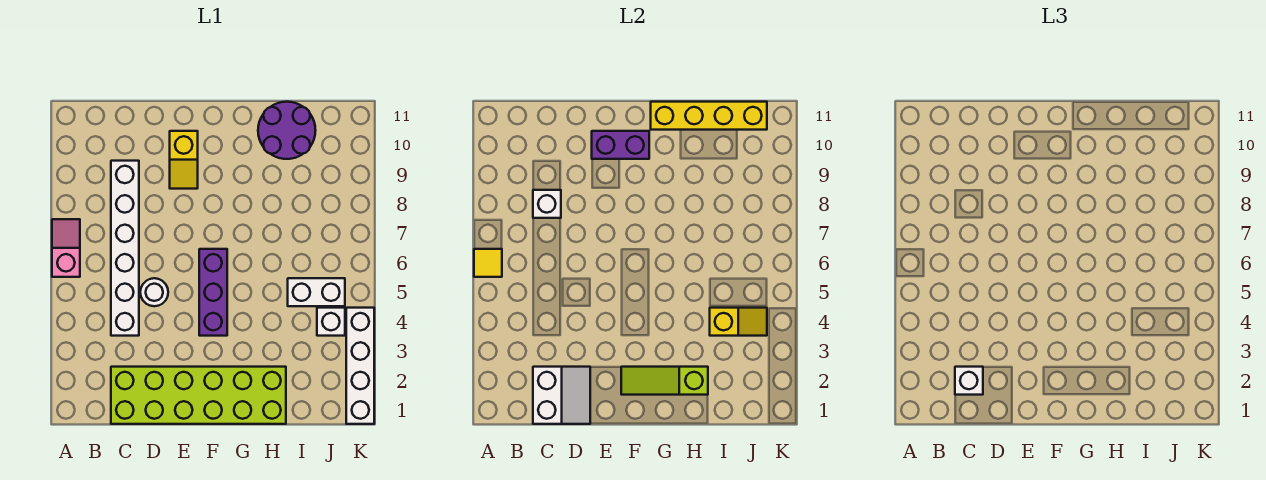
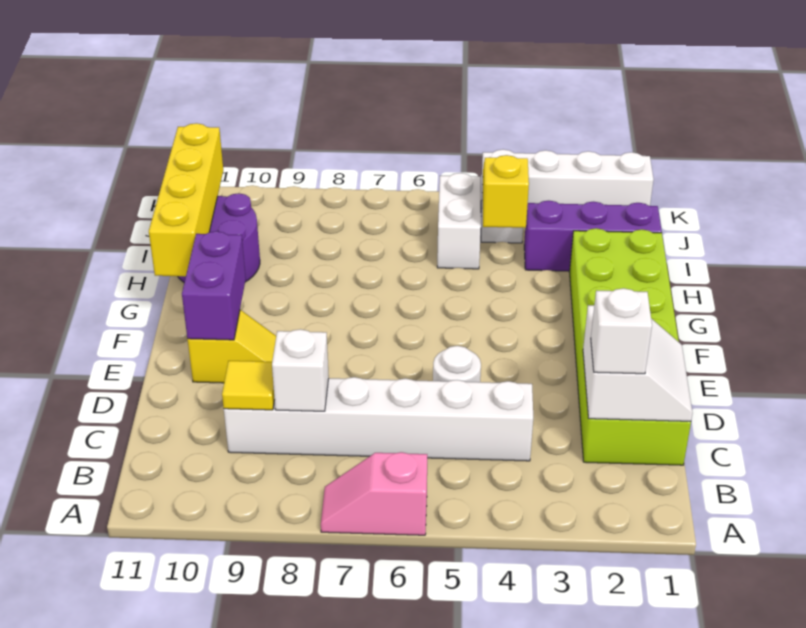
yellow 1x1 tile [474,249,502,277] -> yellow 1x1 tile moved to [222,361,275,410]
white 2x2 slope [533,367,590,424] -> white 2x2 slope turned to [583,305,693,421]
lime 1x3 slope [621,367,708,395] -> none
purple 1x3 brick [199,249,227,336] -> purple 1x3 brick moved to [524,201,662,271]

